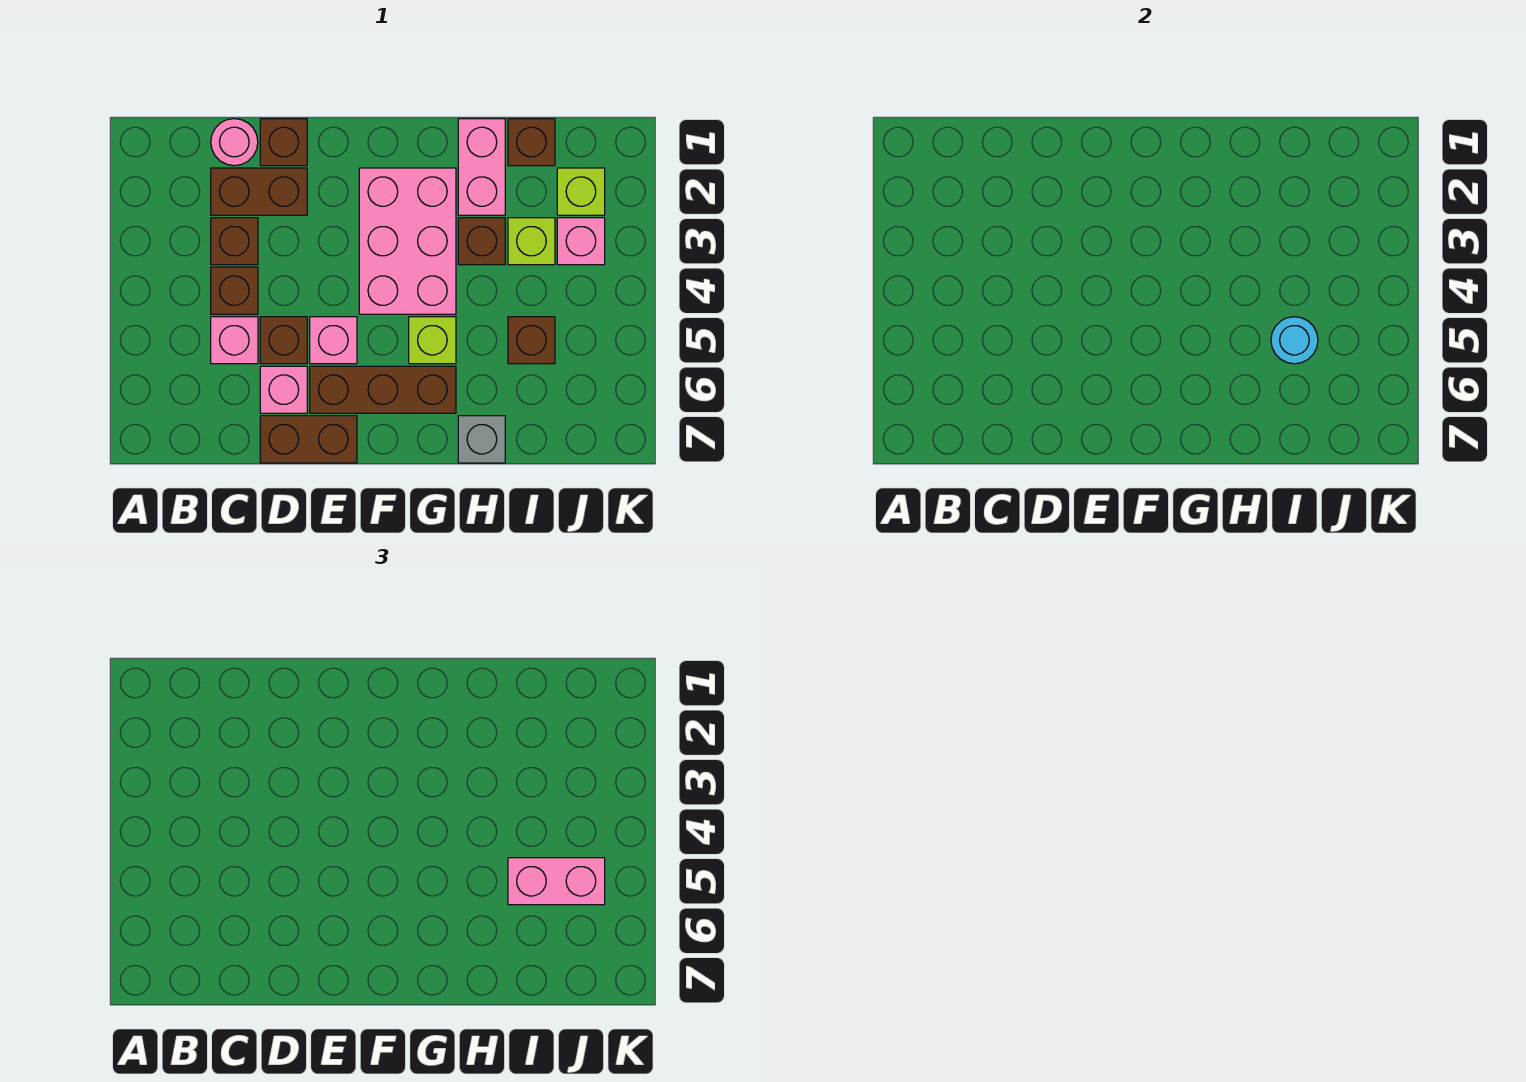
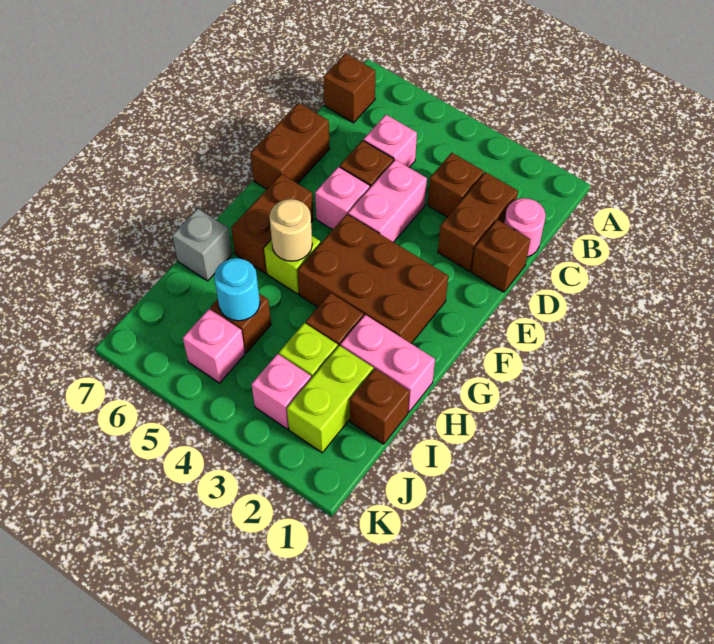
brown 1x1 brick [211,267,258,314] -> brown 1x1 brick moved to [324,54,375,123]
pink 1x1 brick [260,366,307,413] -> pink 1x1 brick moved to [183,309,245,383]
brown 1x3 brick [310,366,456,413] -> brown 1x2 brick [231,174,314,273]
pink 2x3 brick [359,168,456,314] -> brown 2x3 brick [298,214,448,343]
none -> tan 1x1 round brick [269,199,312,261]
pink 1x2 brick [508,858,605,905] -> pink 1x2 brick moved to [348,160,427,242]
lime 1x1 brick [557,168,605,215] -> lime 1x2 brick [287,346,373,453]

